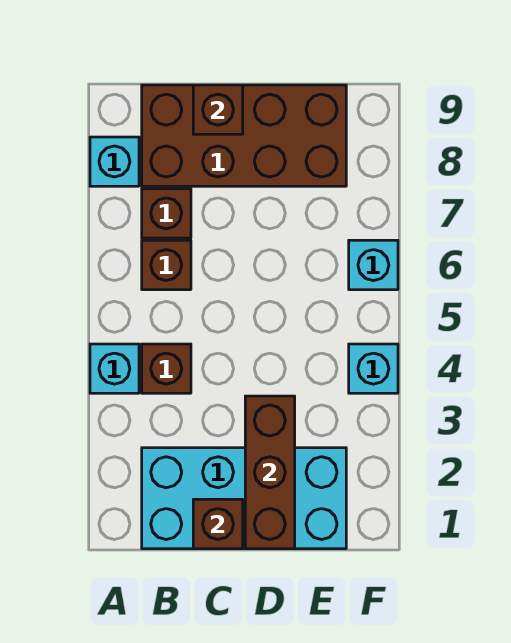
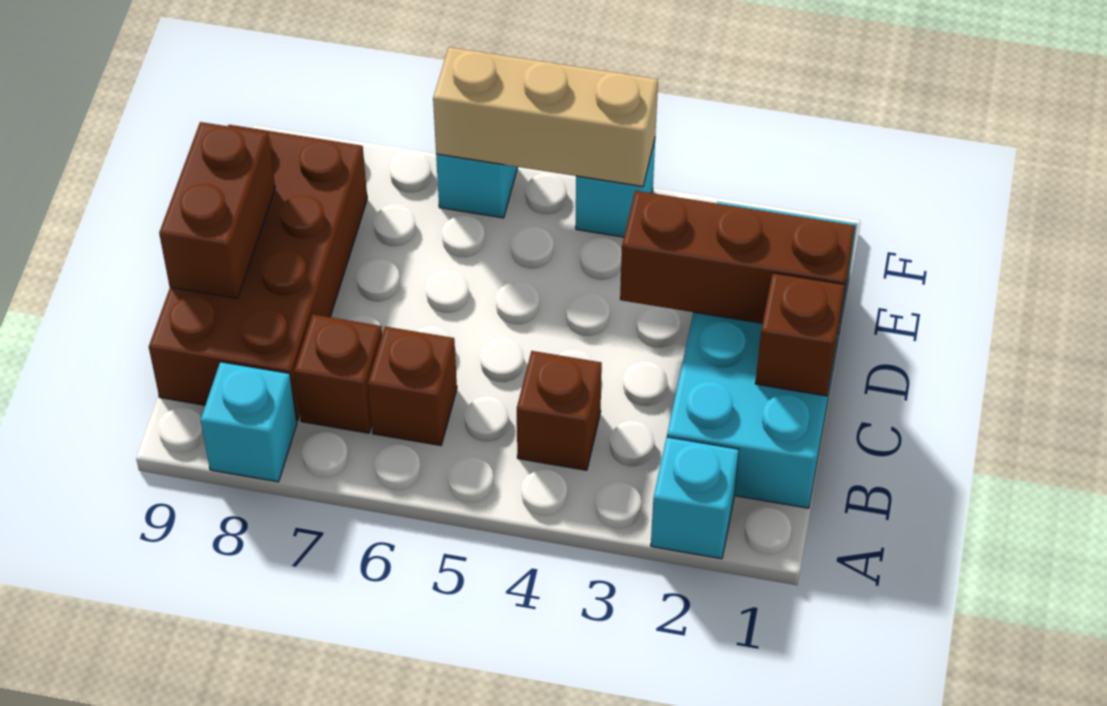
cyan 1x1 brick [90,344,139,393] -> cyan 1x1 brick moved to [651,437,739,559]
brown 1x1 brick [193,85,243,134] -> brown 1x2 brick [159,122,275,299]
none -> tan 1x3 brick [433,47,658,187]

